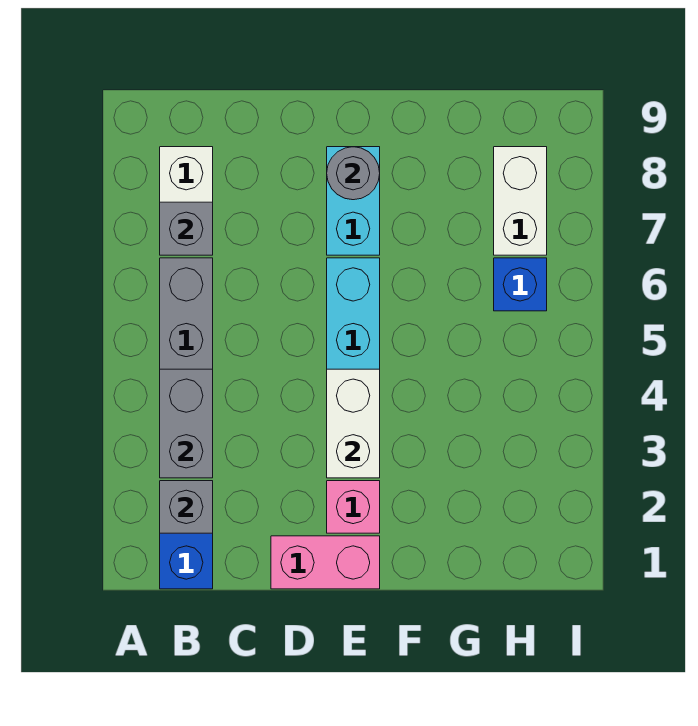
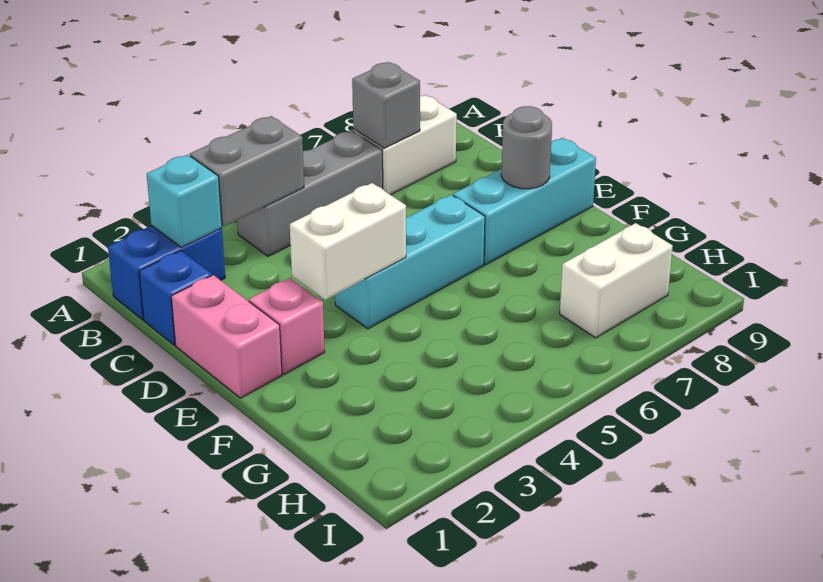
grey 1x1 brick [160,481,213,533] -> cyan 1x1 brick [147,155,222,247]
cyan 1x2 brick [327,147,380,255] -> cyan 1x3 brick [453,138,596,265]
blue 1x1 brick [494,258,547,311] -> blue 1x1 brick moved to [139,251,212,345]

